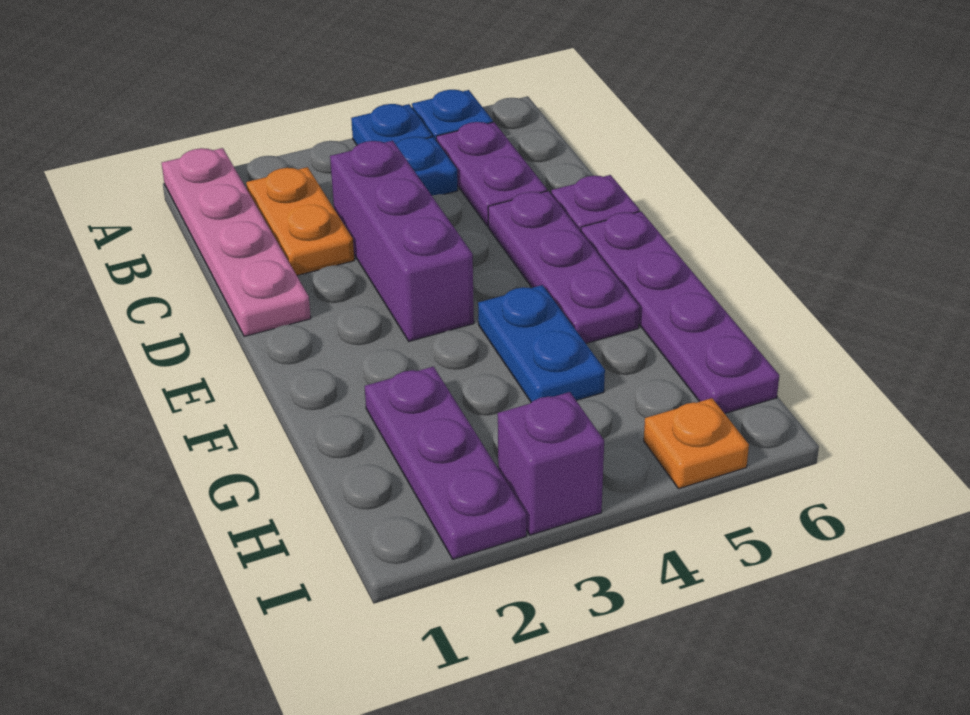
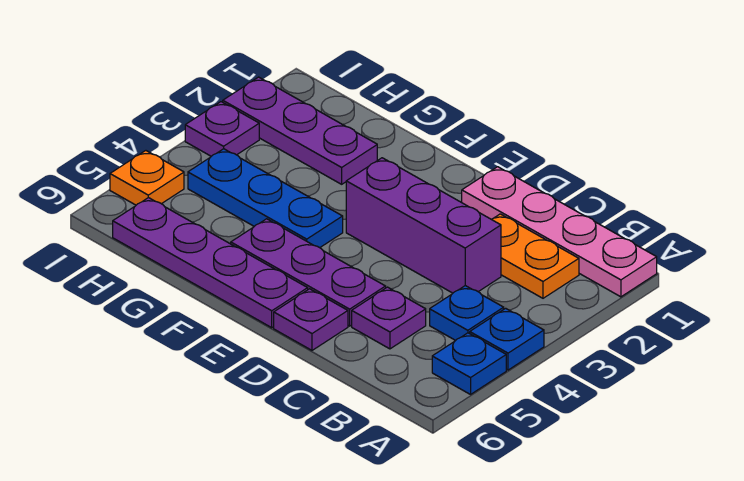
purple 1x2 plate [436,122,547,226] -> purple 1x1 plate [352,287,426,349]
blue 1x2 plate [478,285,605,402] -> blue 1x3 plate [188,149,343,248]
purple 1x1 brick [498,392,604,535] -> purple 1x1 plate [185,102,259,156]

